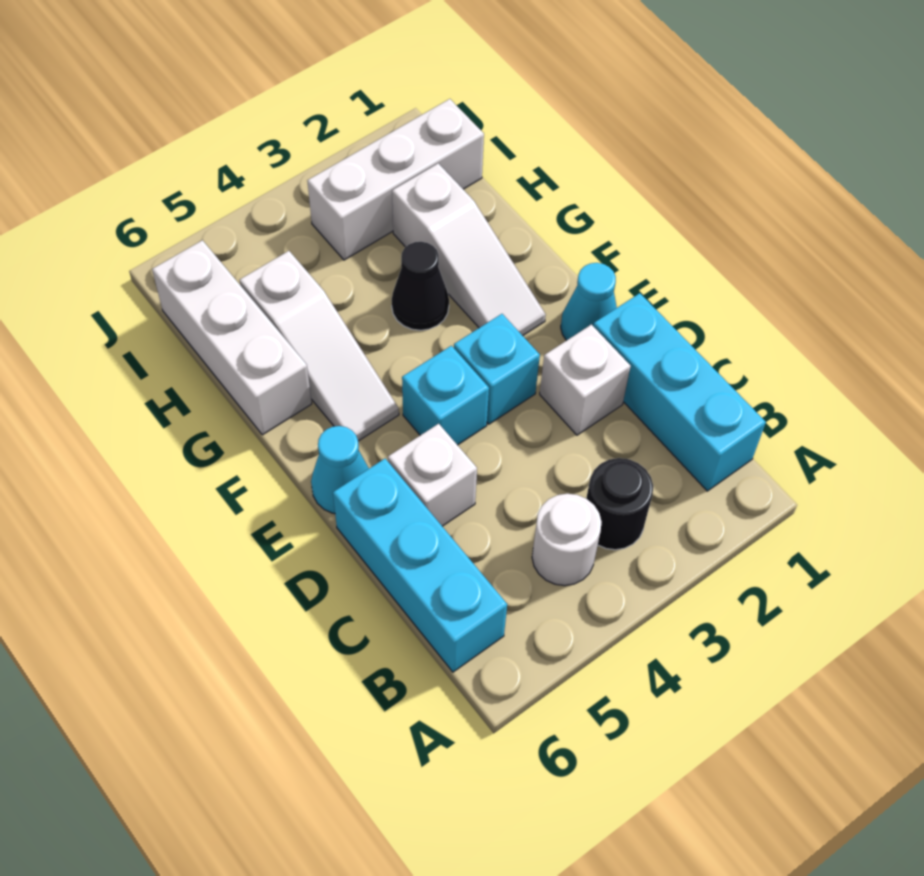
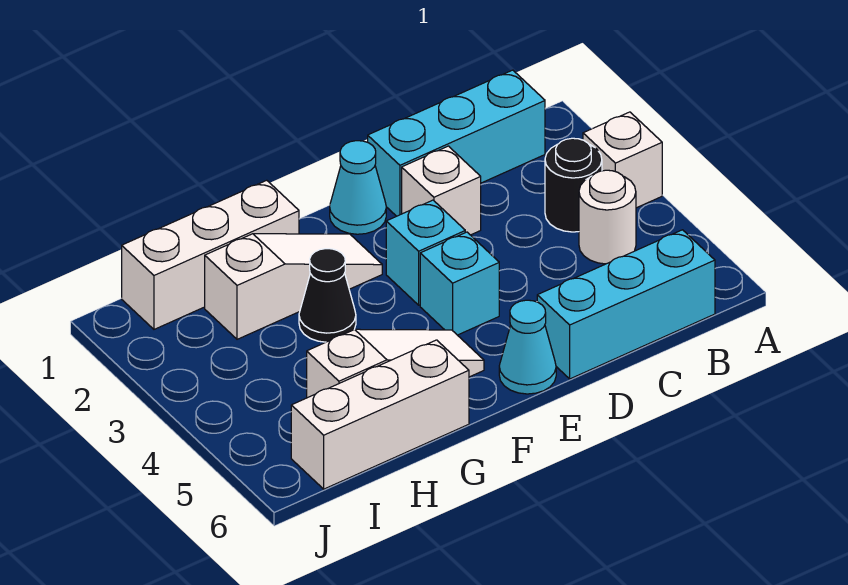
white 1x1 brick [388,424,477,526] -> white 1x1 brick moved to [583,112,662,208]
white 1x3 brick [307,99,484,260] -> white 1x3 brick turned to [122,180,299,329]

